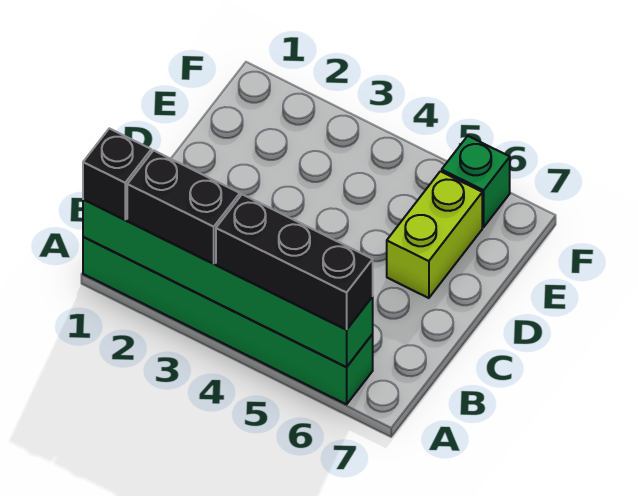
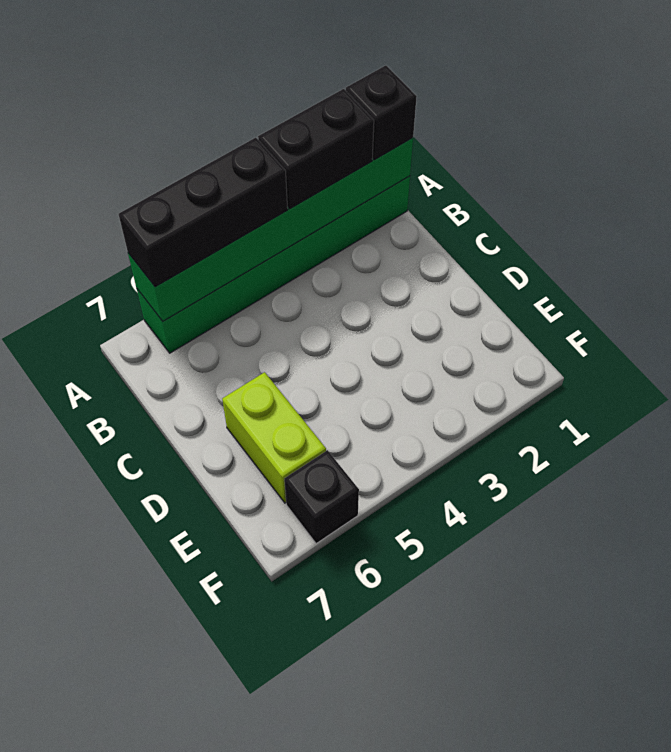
green 1x1 brick [442,136,510,227] -> black 1x1 brick [284,450,359,544]

